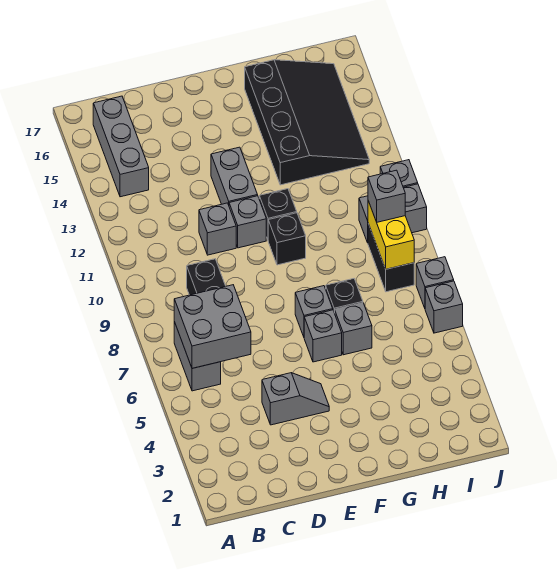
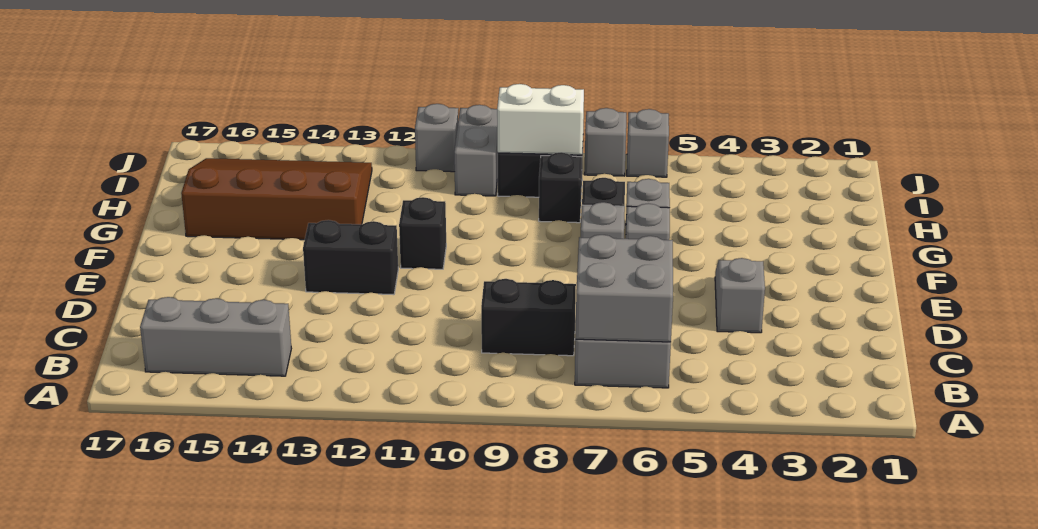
grey 1x1 brick [199,203,236,255] -> none
grey 1x1 brick [229,196,266,248] -> none
grey 1x2 brick [211,147,258,205] -> black 1x2 brick [303,220,398,295]
black 1x1 brick [268,213,306,265] -> black 1x1 brick moved to [539,152,582,223]
black 3x4 slope [245,60,369,185] -> brown 3x4 slope [181,158,372,240]
yellow 1x2 brick [368,201,414,269] -> white 1x2 brick [497,84,584,155]
grey 1x1 brick [368,170,405,222] -> none

